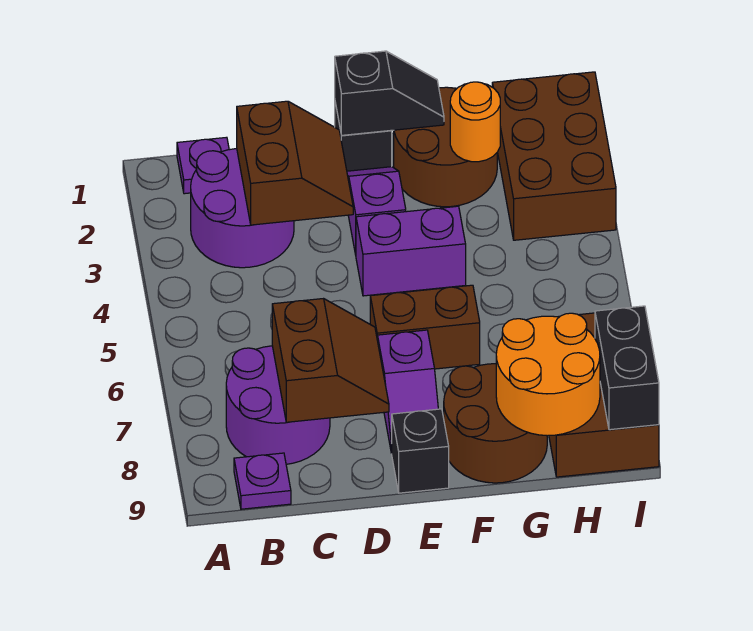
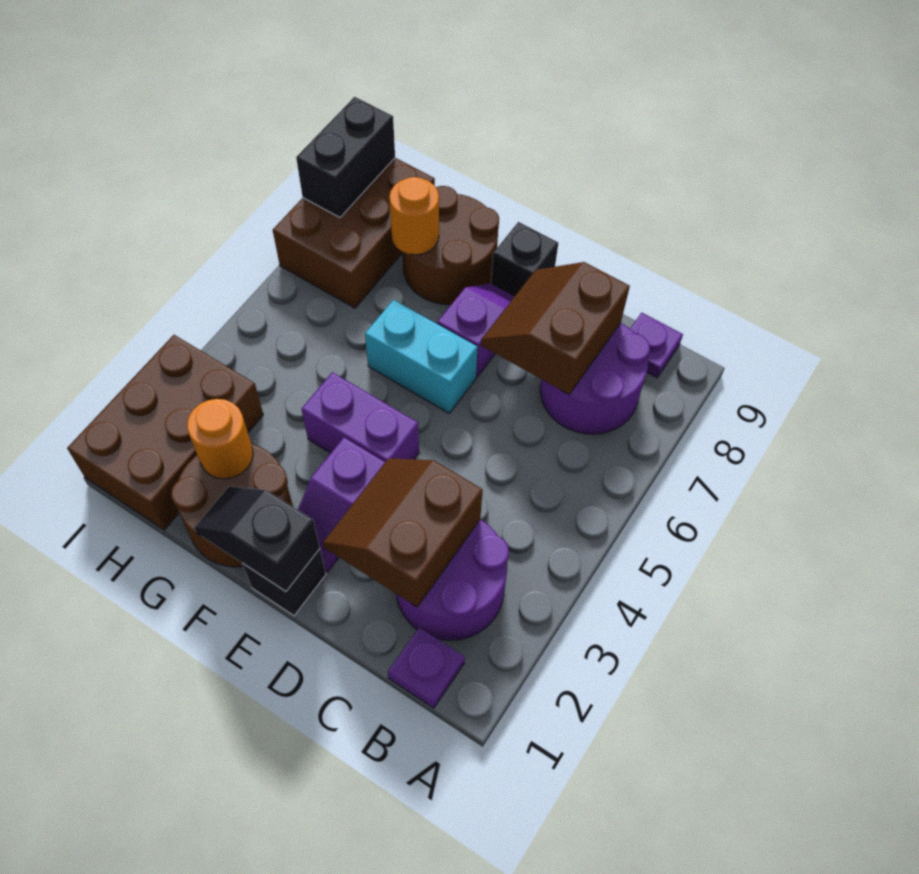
brown 1x2 brick [370,285,480,369] -> cyan 1x2 brick [365,300,477,413]
orange 2x2 round brick [496,313,600,436] -> orange 1x1 round brick [389,177,439,255]

